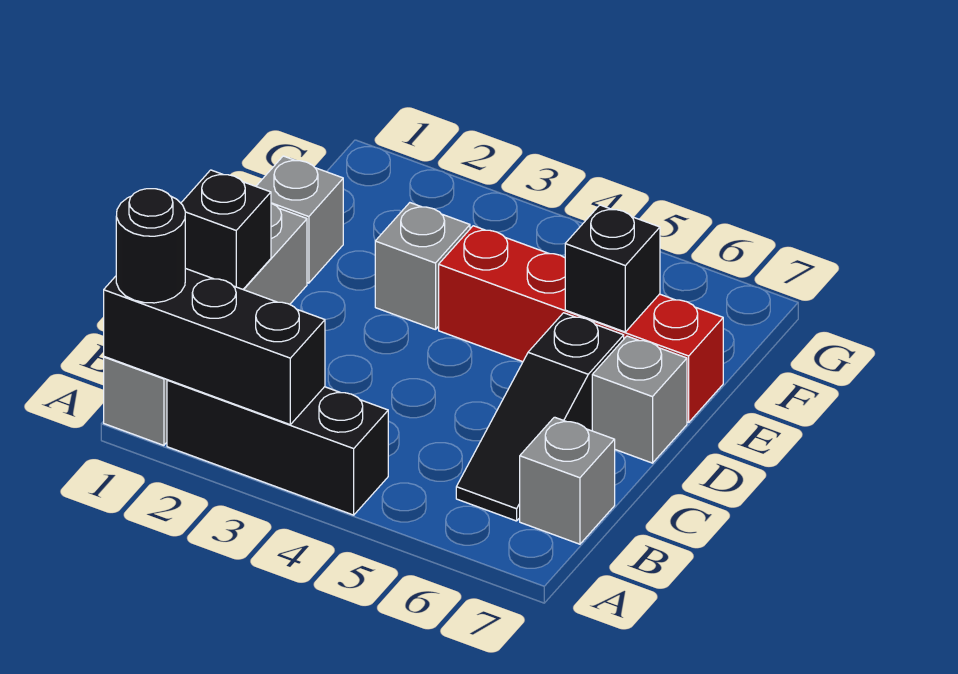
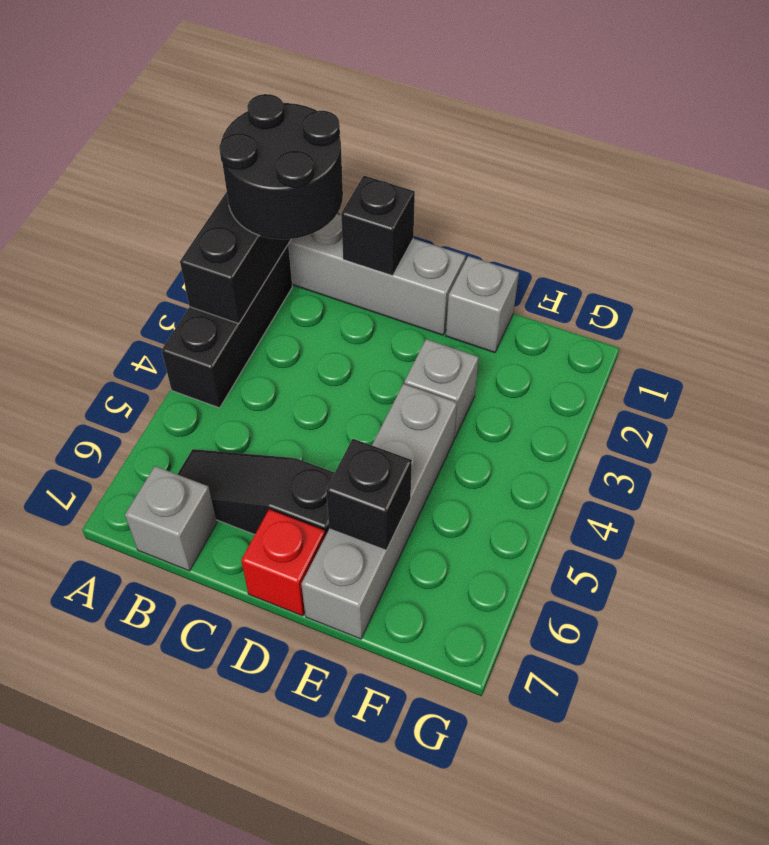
black 1x1 round brick [116,189,185,303] -> black 2x2 round brick [219,94,343,239]
grey 1x1 brick [592,336,687,463] -> red 1x1 brick [241,509,325,616]
red 1x4 brick [439,226,723,422] -> grey 1x4 brick [301,384,457,639]

